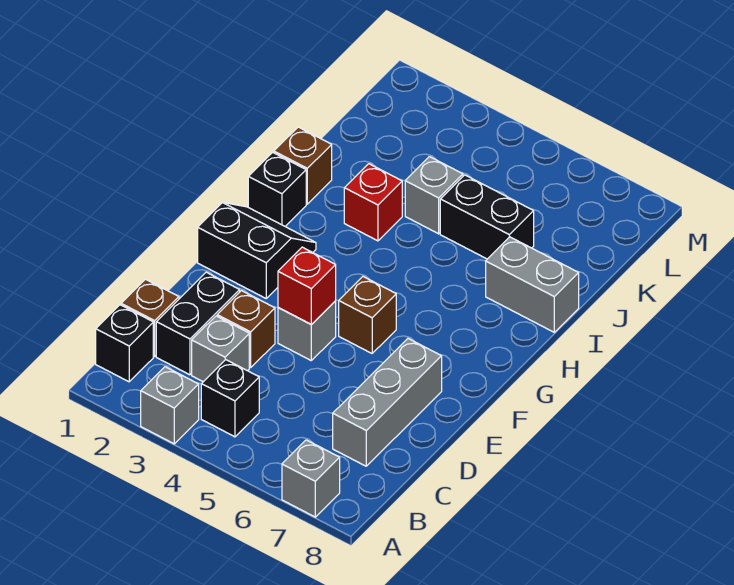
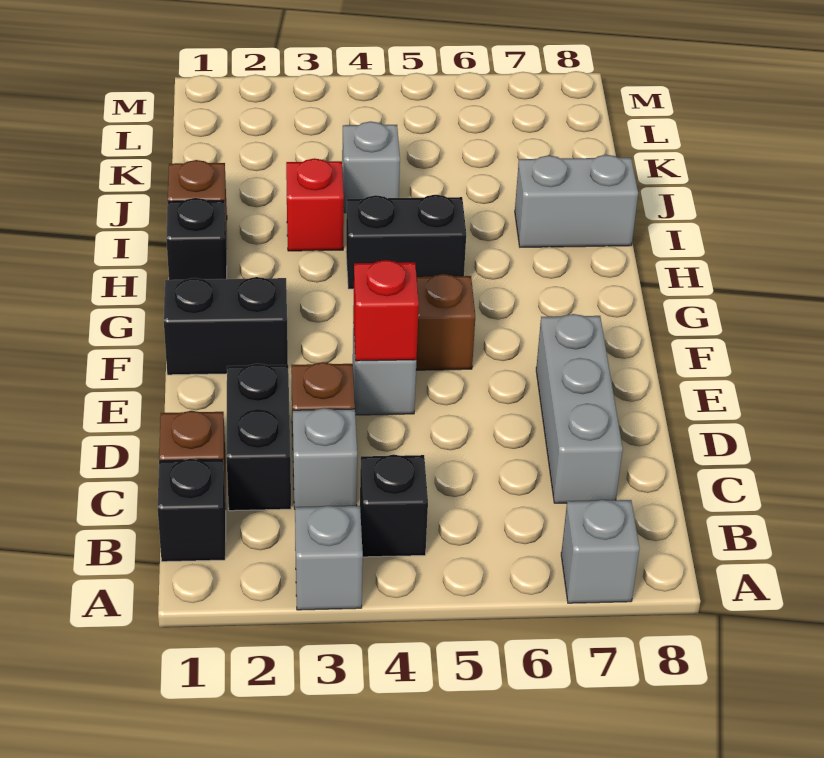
black 1x2 brick [440,175,534,259] -> black 1x2 brick moved to [346,195,466,289]

